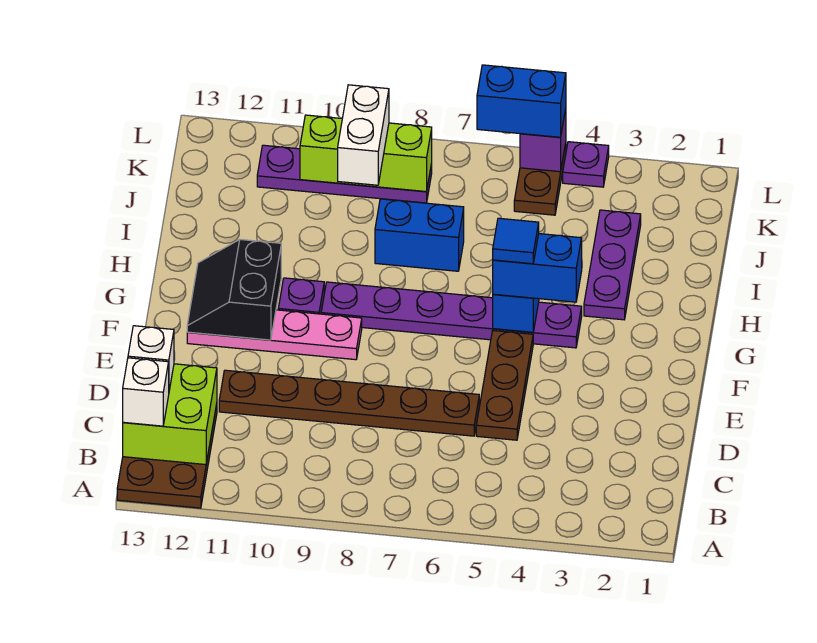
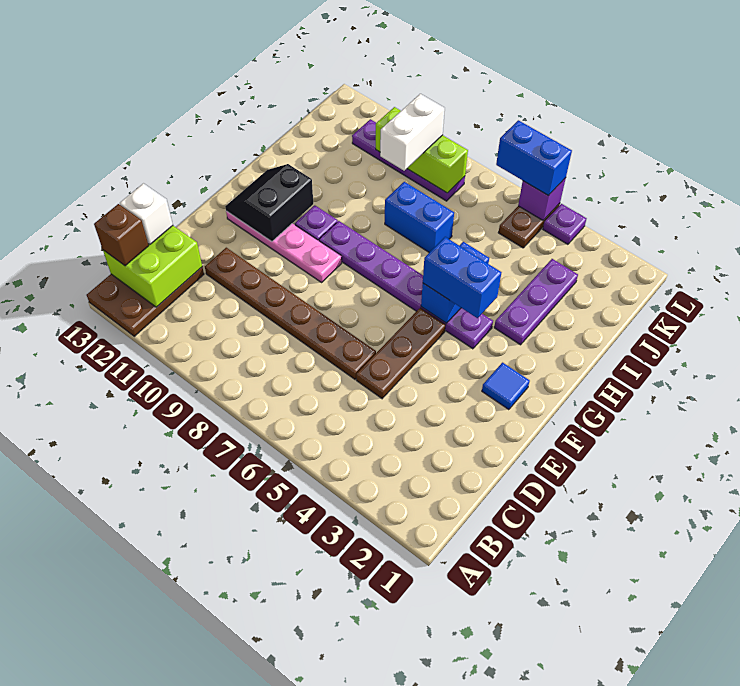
white 1x1 brick [123,358,169,426] -> brown 1x1 brick [94,204,149,266]
blue 1x1 tile [493,218,539,264] -> blue 1x1 tile moved to [482,363,530,410]

